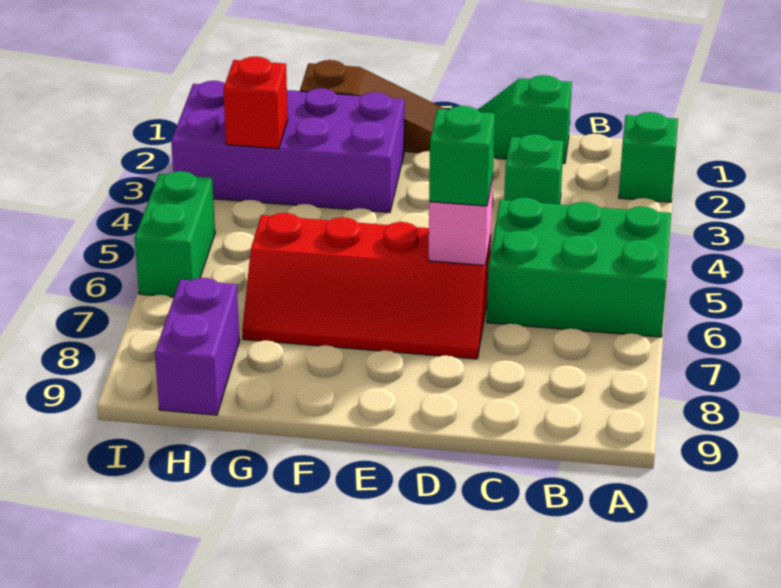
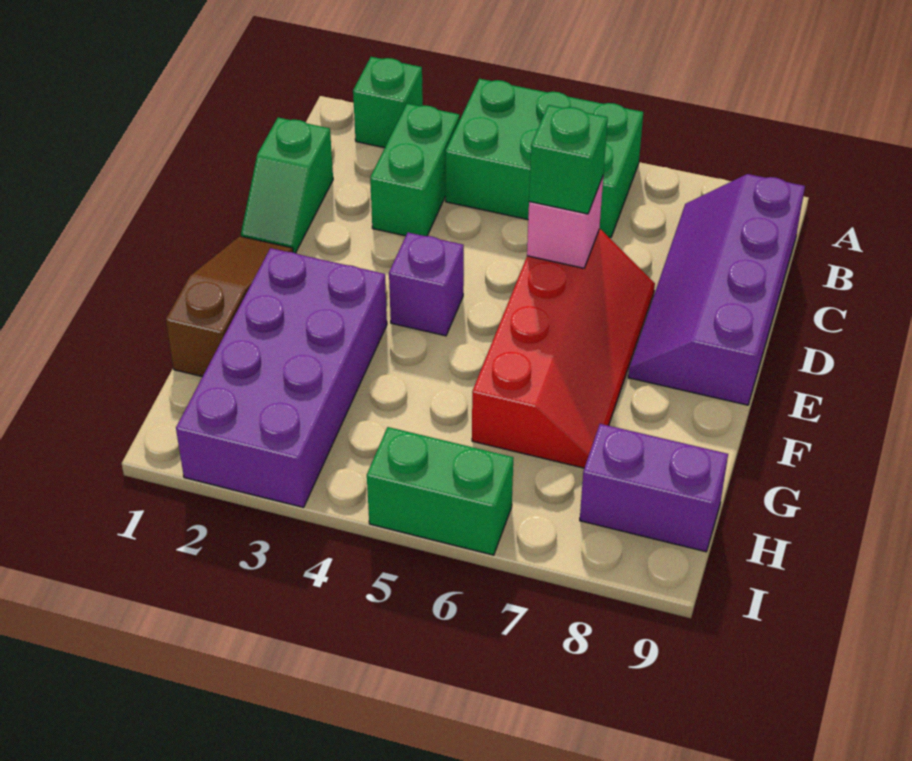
green 2x3 brick [487,198,671,337] -> green 2x3 brick turned to [446,79,643,237]
none -> purple 2x4 slope [628,174,805,405]
green 1x1 brick [504,134,564,204] -> green 1x2 brick [370,104,460,236]
none -> purple 1x1 brick [389,232,464,336]
red 1x1 brick [223,57,288,149] -> none

